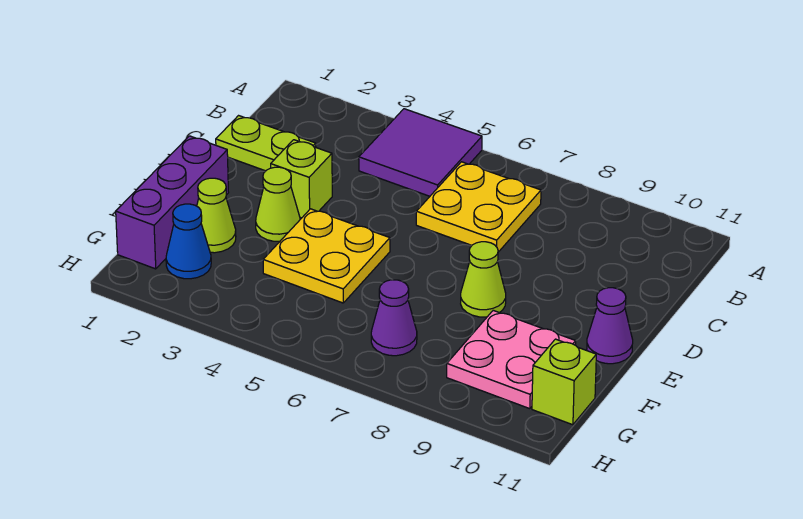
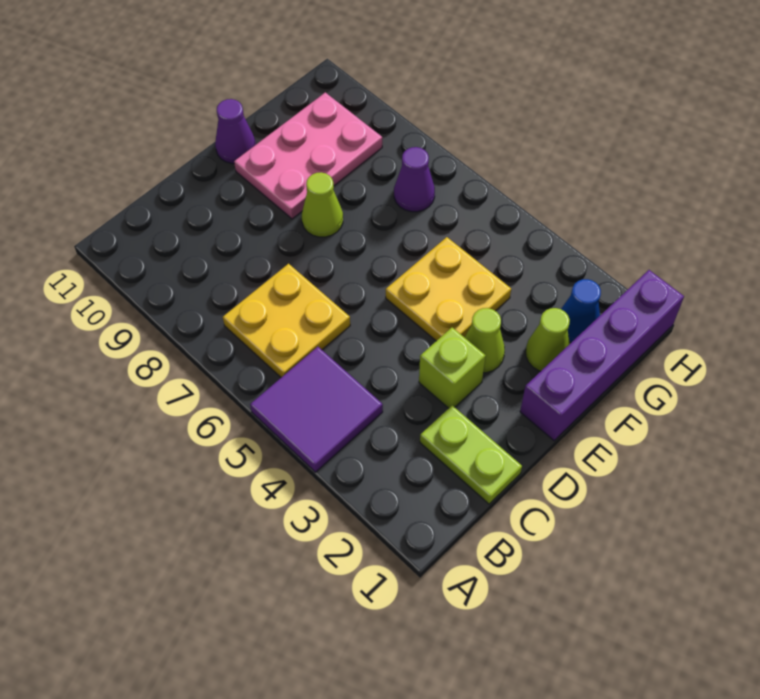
purple 1x3 brick [116,136,229,269] -> purple 1x4 brick [520,270,684,441]
pink 2x2 plate [447,310,576,409] -> pink 2x3 plate [234,92,382,219]
lime 1x1 brick [532,339,596,425] -> none

